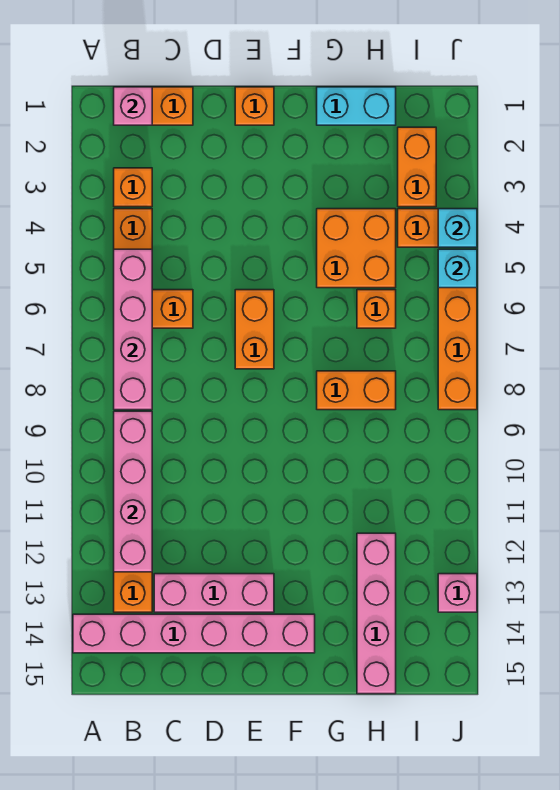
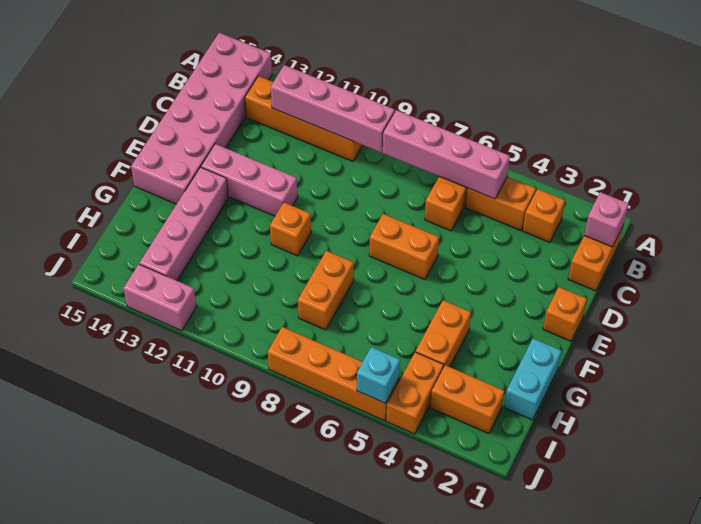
pink 1x6 brick [73,614,315,653] -> pink 2x6 brick [131,33,272,204]
pink 1x3 brick [154,574,274,612] -> pink 1x3 brick turned to [201,144,298,216]
orange 2x2 brick [317,209,396,288] -> orange 1x2 brick [416,300,471,368]
orange 1x1 brick [357,290,396,328] -> orange 1x1 brick moved to [270,202,311,256]
pink 1x4 brick [357,533,396,694] -> pink 1x4 brick turned to [139,167,229,281]
cyan 1x1 brick [438,209,477,247] -> none
pink 1x1 brick [438,574,477,612] -> pink 1x2 brick [123,264,197,331]

